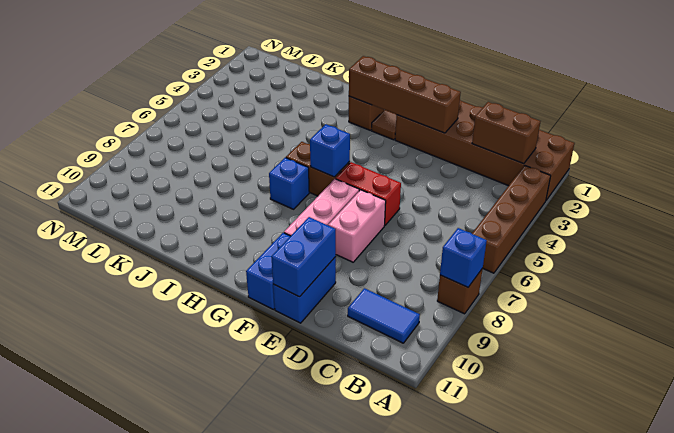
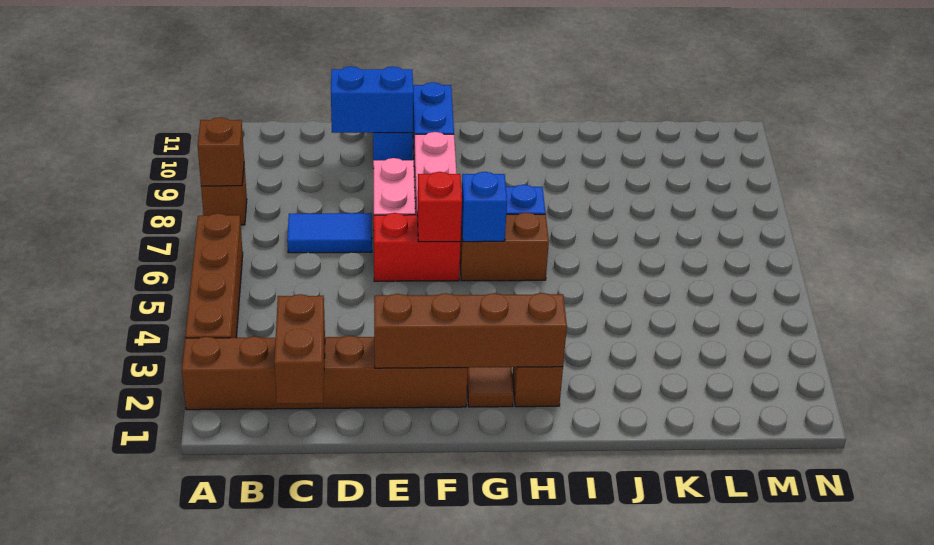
brown 2x6 brick [395,100,574,200] -> brown 1x6 brick [182,336,468,410]
blue 1x1 brick [440,228,487,287] -> brown 1x1 brick [198,117,244,186]
brown 1x2 brick [472,102,540,164] -> brown 1x2 brick turned to [274,294,325,404]
blue 1x2 tile [348,288,420,343] -> blue 1x2 tile moved to [287,213,372,253]
blue 1x2 brick [271,217,336,297] -> blue 1x2 brick turned to [331,66,413,133]
none -> red 1x1 brick [417,172,462,242]

